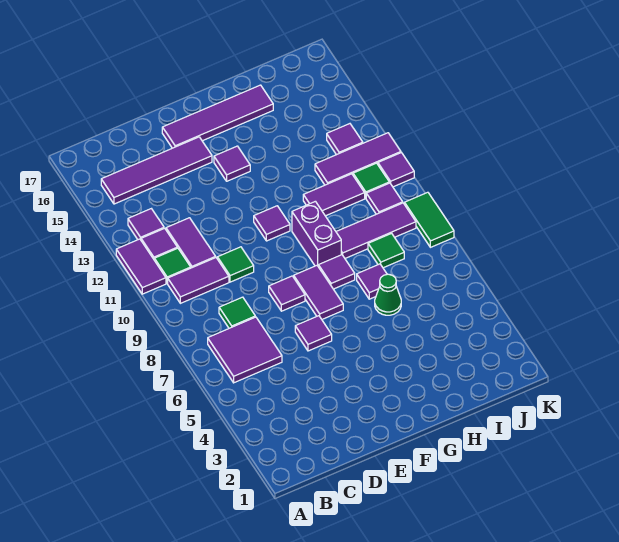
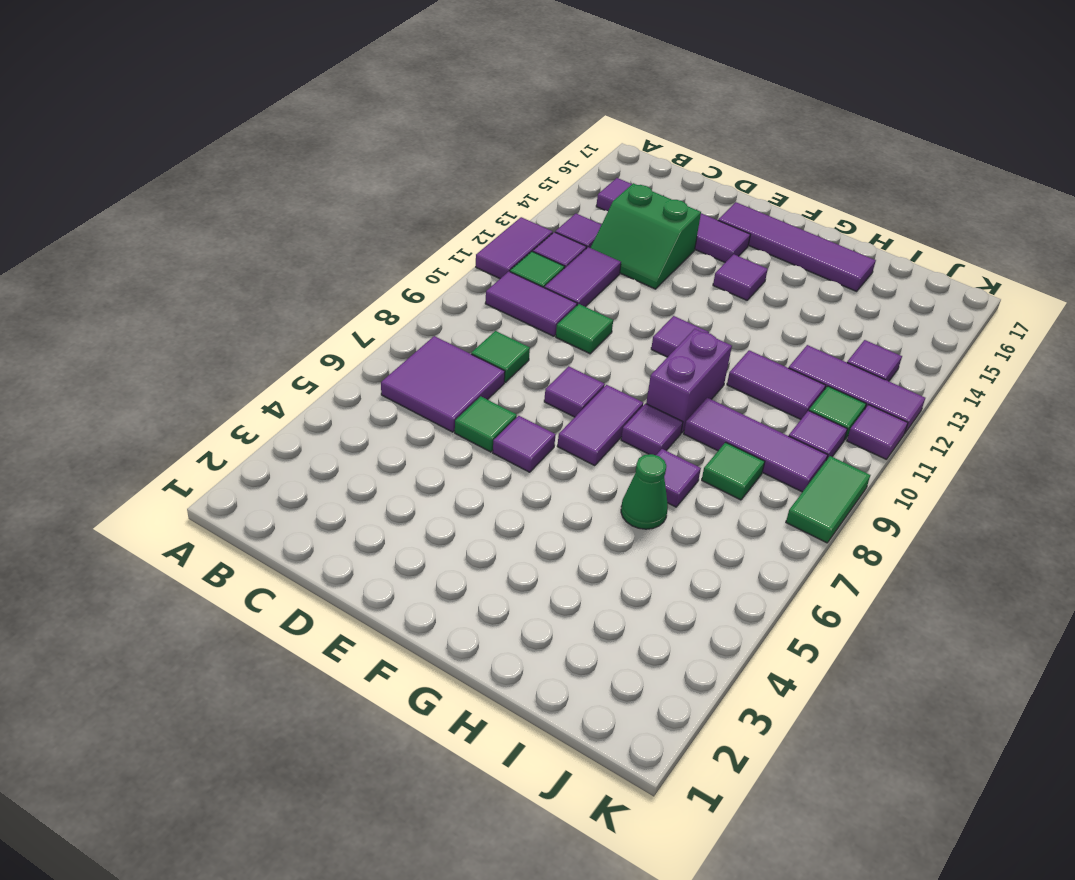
none -> green 2x2 slope [591,183,701,289]
none -> green 1x1 tile [455,396,517,452]

